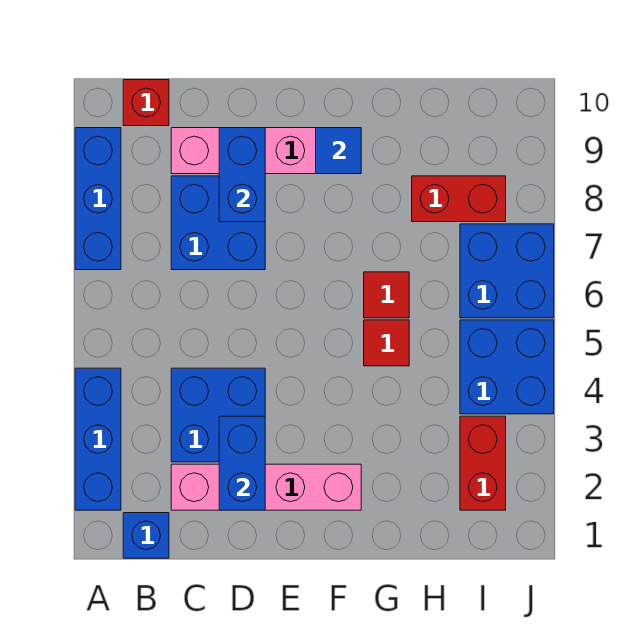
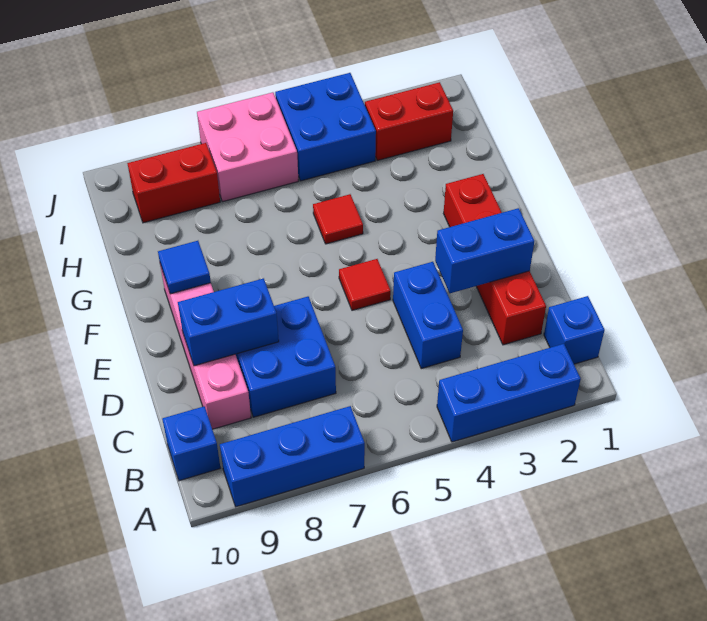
red 1x1 brick [123,80,169,126] -> blue 1x1 brick [162,406,220,481]
pink 1x4 brick [171,464,361,510] -> red 1x4 brick [444,174,546,345]
blue 2x2 brick [171,368,265,462] -> blue 1x2 brick [393,262,463,369]
red 1x1 tile [364,272,409,318] -> red 1x1 tile moved to [339,259,391,310]
red 1x2 brick [412,176,506,222] -> red 1x2 brick turned to [127,143,220,223]
blue 2x2 brick [460,224,554,318] -> pink 2x2 brick [197,92,298,202]

